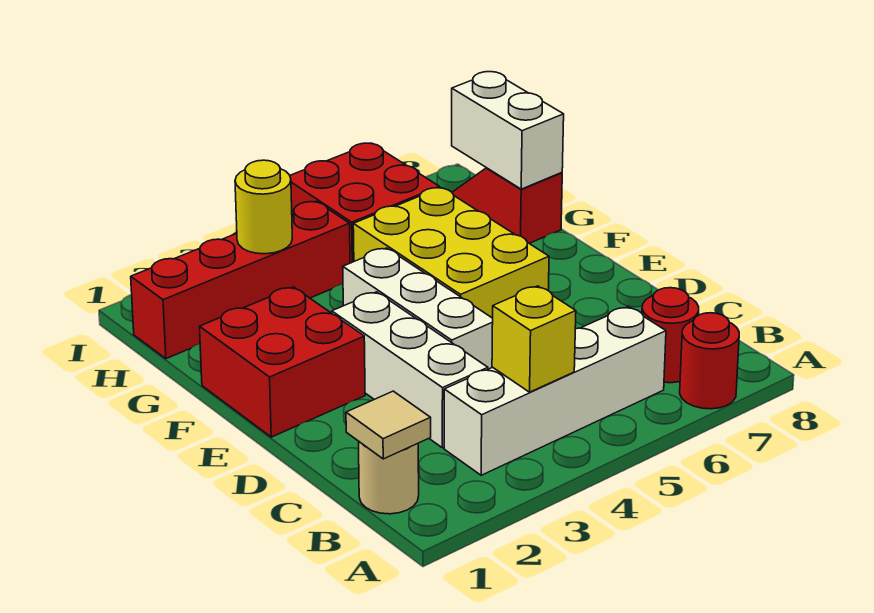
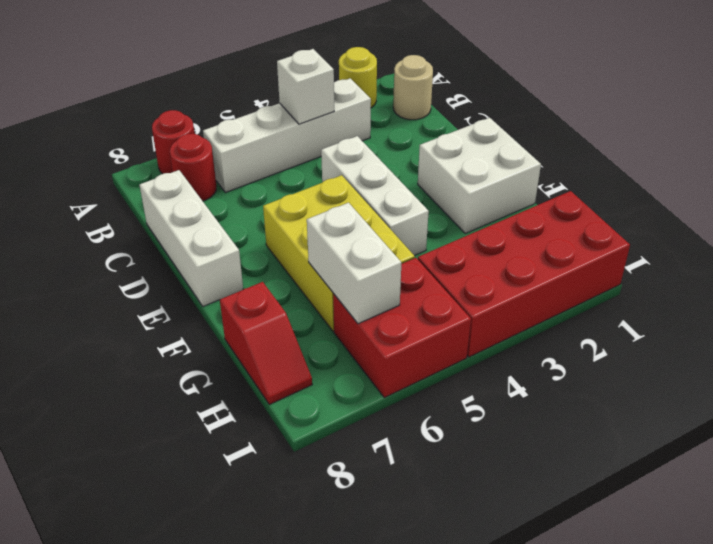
tan 1x1 tile [346,391,431,459] -> none
yellow 1x1 brick [492,286,576,392] -> white 1x1 brick [277,49,334,124]
white 1x3 brick [332,292,488,448] -> white 1x3 brick moved to [140,170,243,306]
red 2x2 brick [200,287,365,437] -> white 2x2 brick [418,118,541,233]
white 1x2 brick [452,72,564,189] -> white 1x2 brick moved to [307,203,401,324]
red 1x4 brick [131,201,350,359] -> red 2x4 brick [418,191,630,357]
yellow 1x1 round brick [235,160,292,254] -> yellow 1x1 round brick moved to [339,47,377,108]

